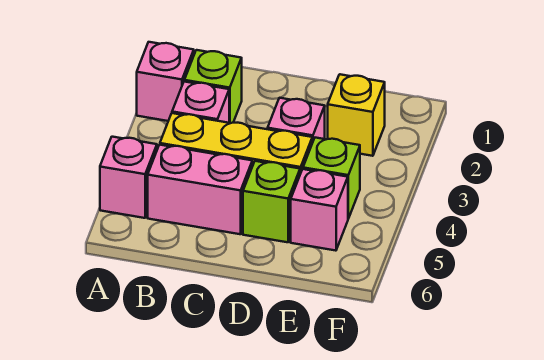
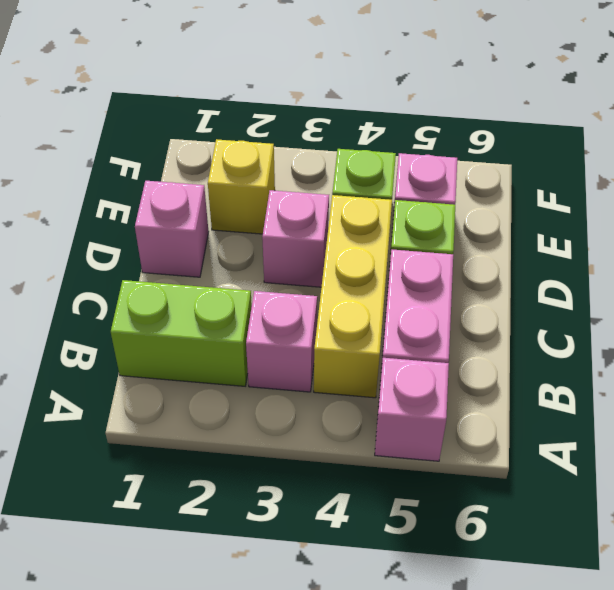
pink 1x1 brick [137,42,194,121] -> pink 1x1 brick moved to [135,181,209,277]
lime 1x1 brick [184,50,242,123] -> lime 1x2 brick [111,280,252,386]

